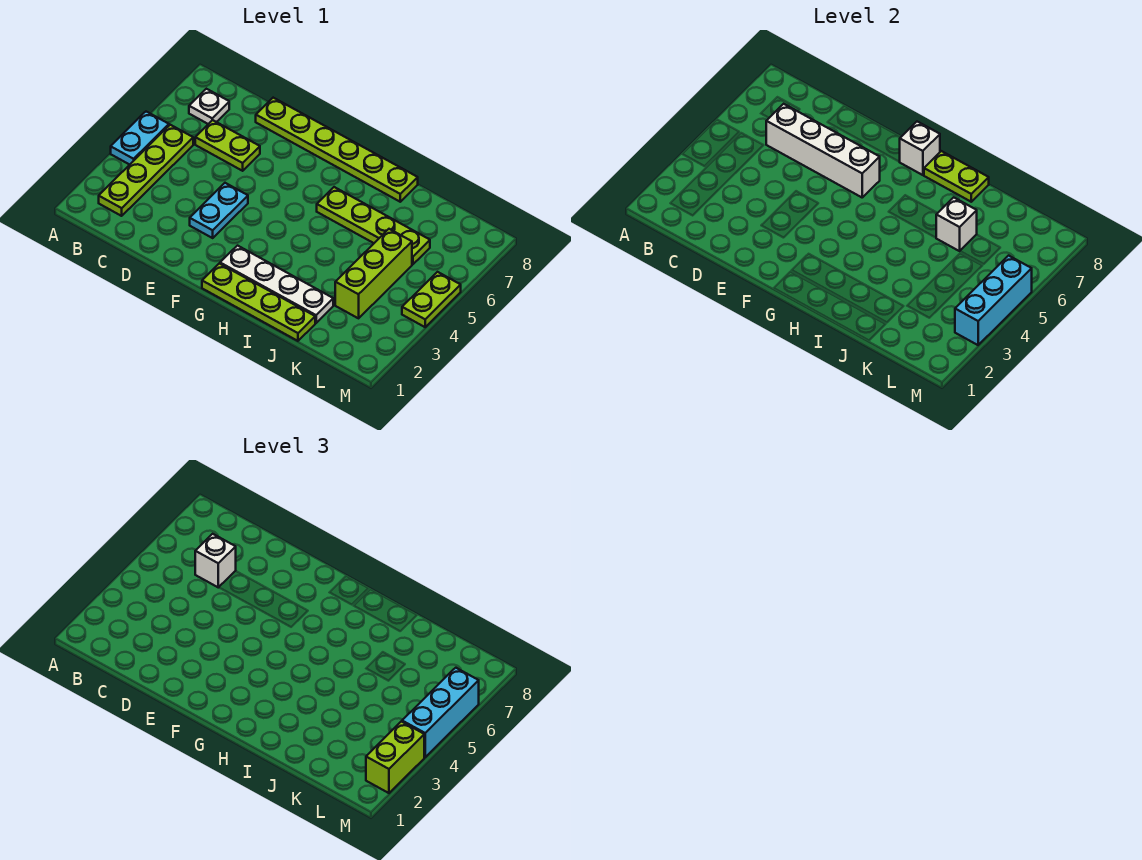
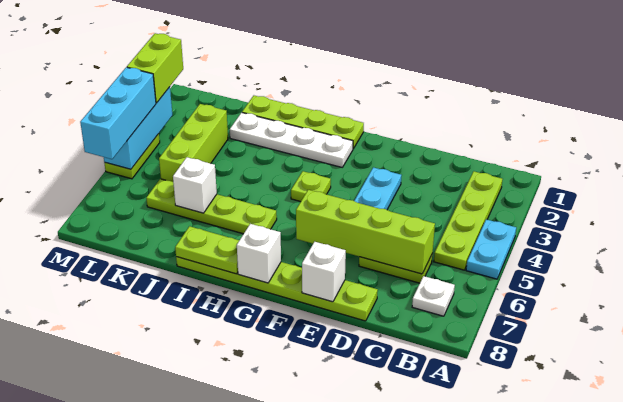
white 1x4 brick [766,104,880,197] -> lime 1x4 brick [296,190,435,274]
white 1x1 brick [195,534,236,587] -> white 1x1 brick moved to [302,242,346,302]
none -> lime 1x1 plate [291,171,331,202]

